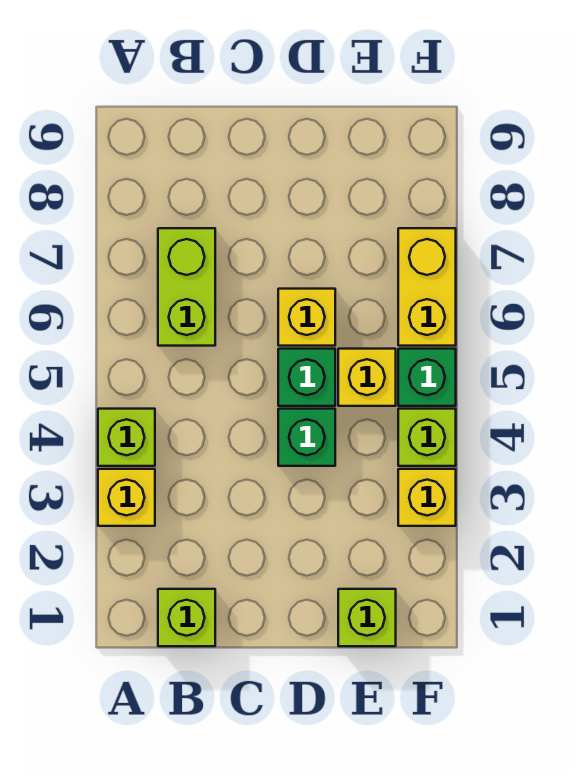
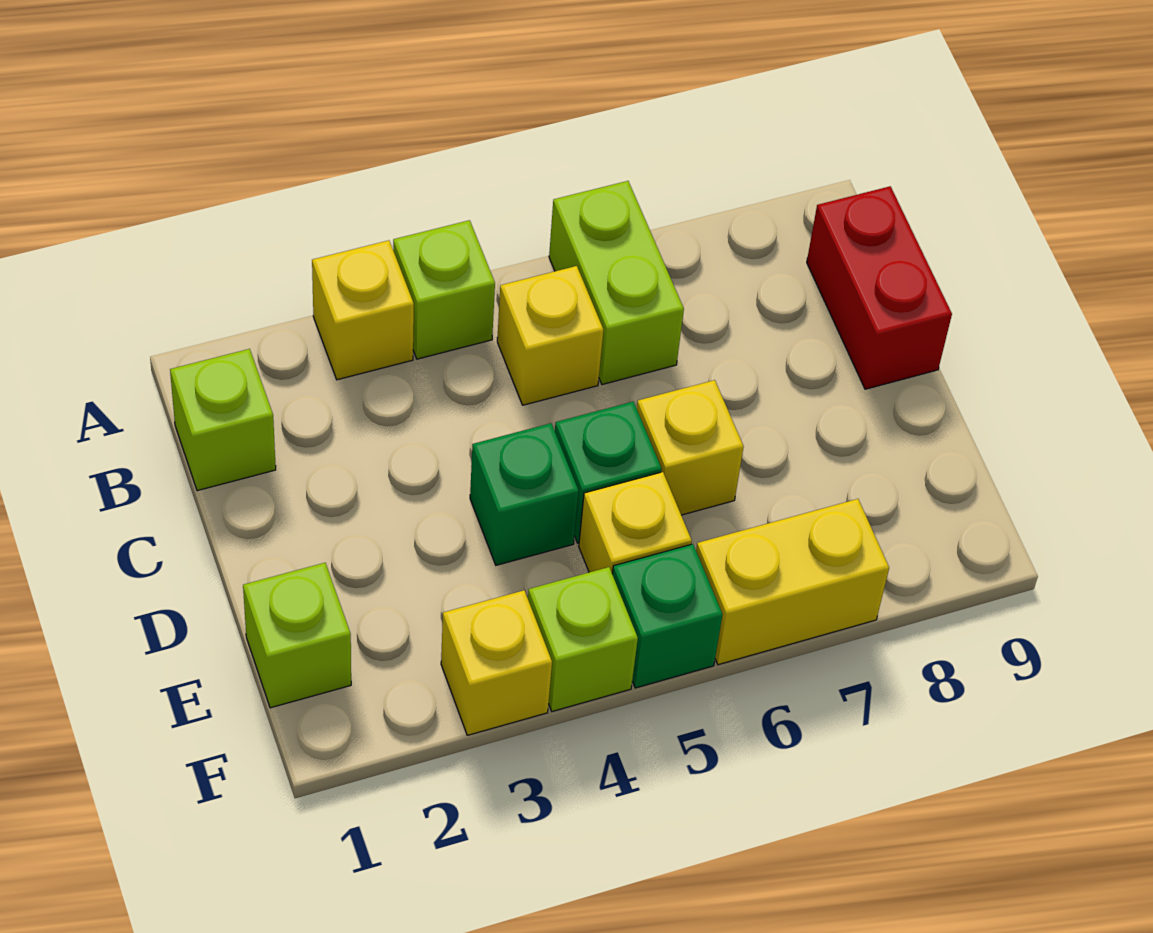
none -> yellow 1x1 brick [497,266,603,405]
lime 1x2 brick [158,228,215,346] -> lime 1x2 brick turned to [549,181,684,385]
none -> red 1x2 brick [807,186,952,389]

